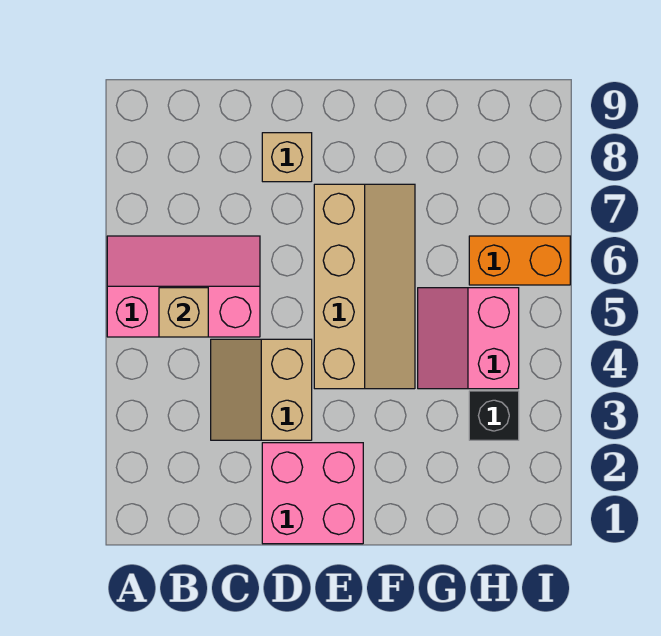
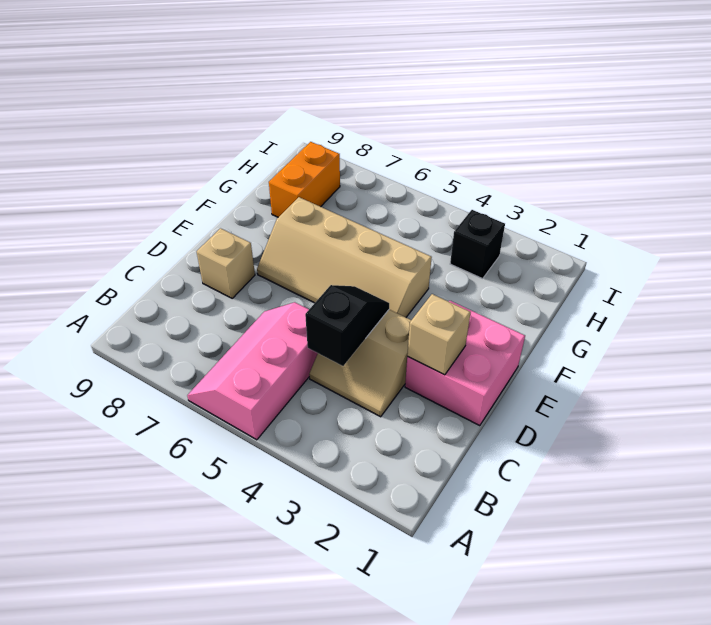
tan 1x1 brick [159,288,208,337] -> tan 1x1 brick moved to [407,294,471,375]
none -> black 1x2 slope [305,285,389,366]
tan 2x4 slope [314,184,415,389] -> tan 2x4 slope turned to [257,197,432,317]
pink 2x2 slope [418,288,519,389] -> none
orange 1x2 brick [469,236,570,285] -> orange 1x2 brick moved to [269,142,340,217]

